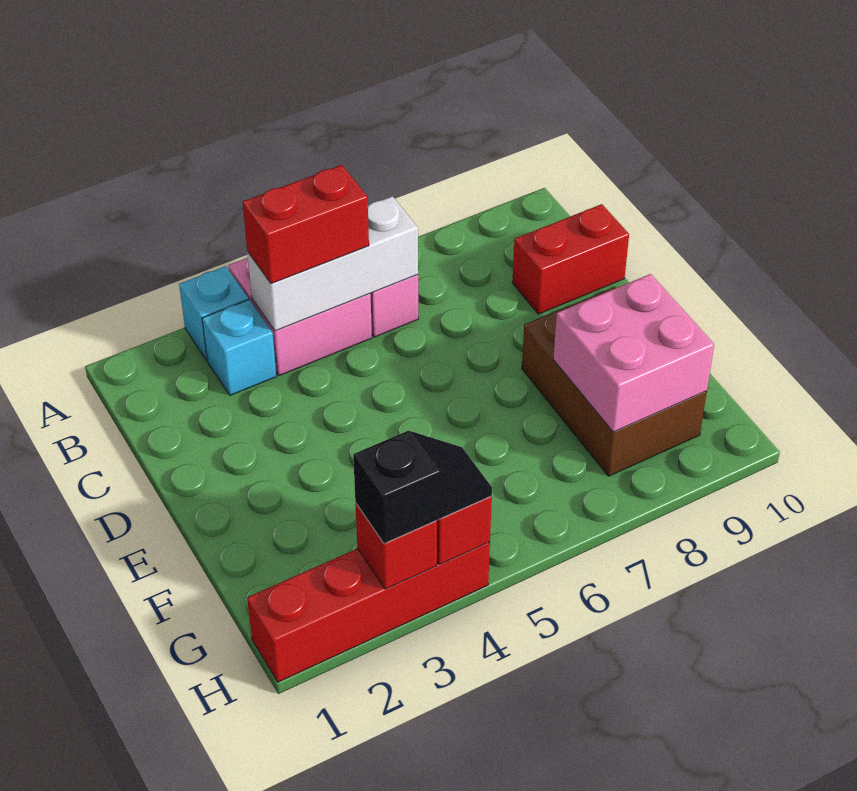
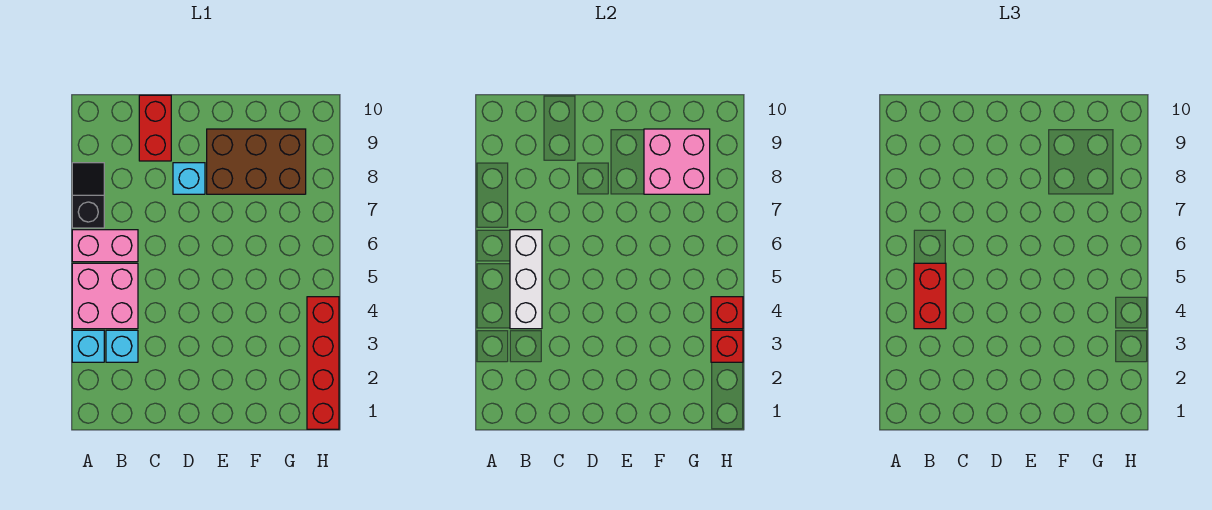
none -> cyan 1x1 brick [173,163,205,194]
black 1x2 slope [353,431,492,544] -> black 1x2 slope moved to [72,163,104,228]

